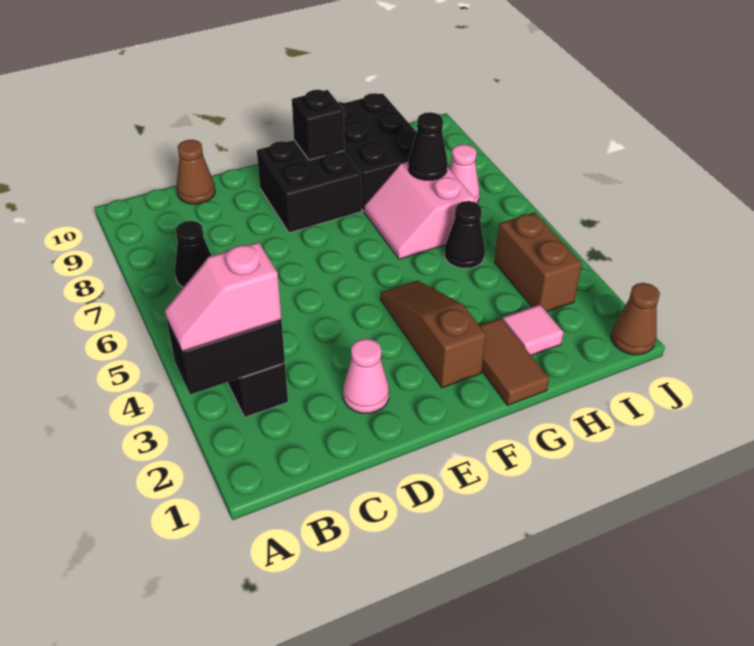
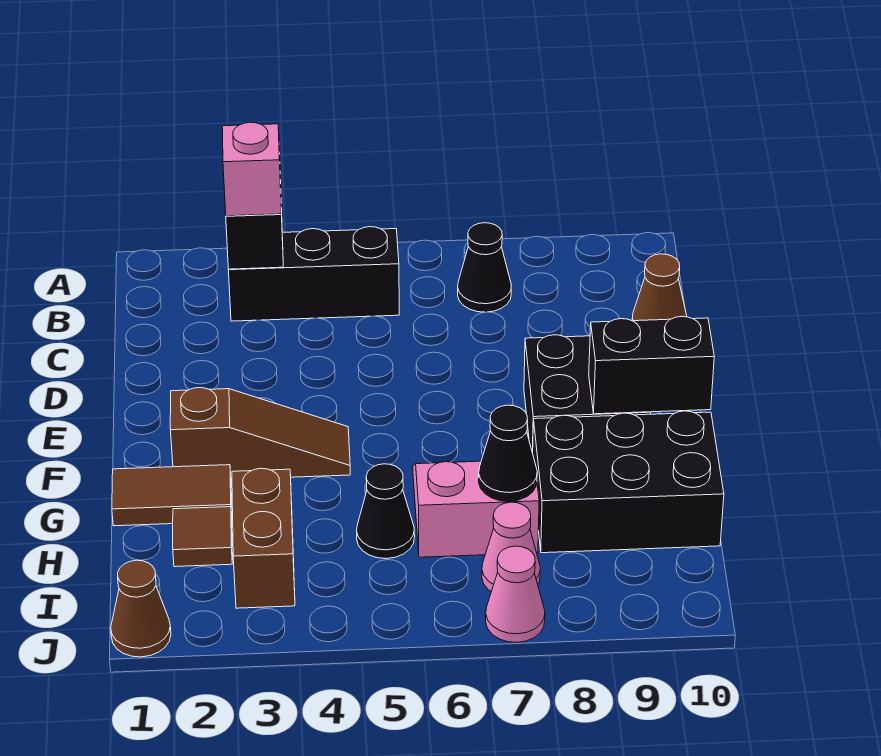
pink 1x1 cone [343,339,389,413] -> pink 1x1 cone moved to [486,546,545,642]
black 1x1 brick [292,90,344,160] -> black 1x2 brick [589,316,714,414]
pink 1x1 tile [503,304,563,355] -> brown 1x1 tile [173,507,232,567]
brown 1x2 brick [495,212,582,312] -> brown 1x2 brick turned to [232,468,295,608]

